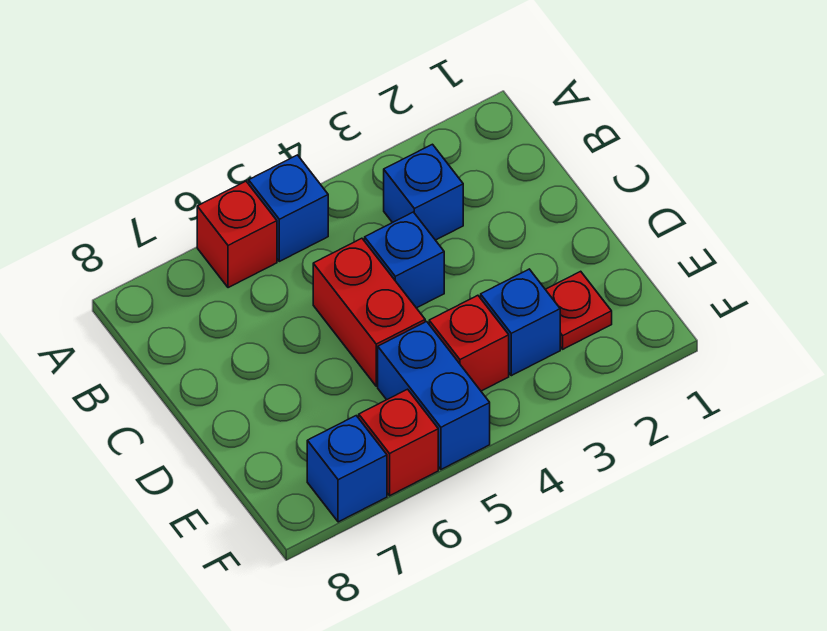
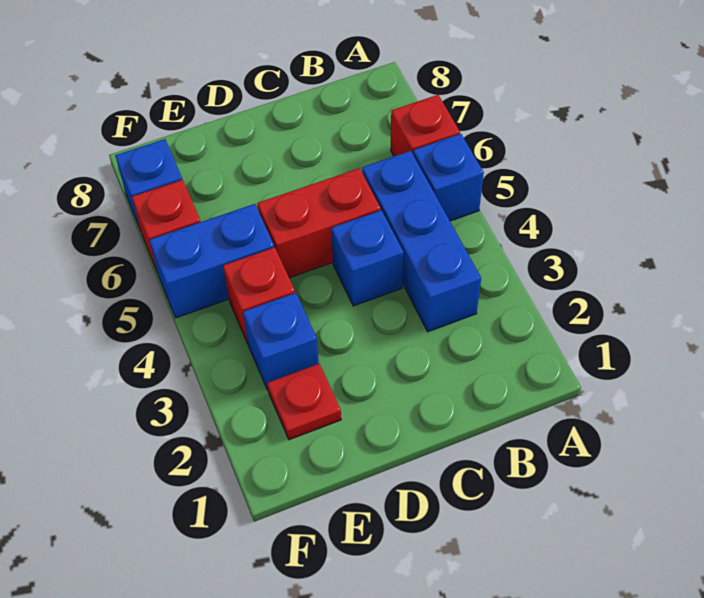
blue 1x1 brick [384,144,463,240] -> blue 1x3 brick [362,151,481,332]

